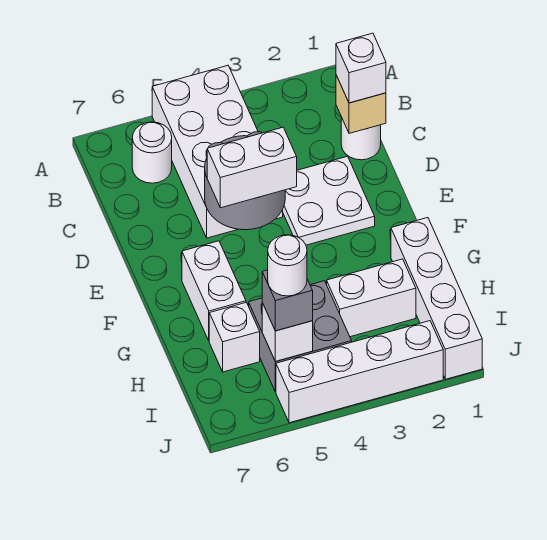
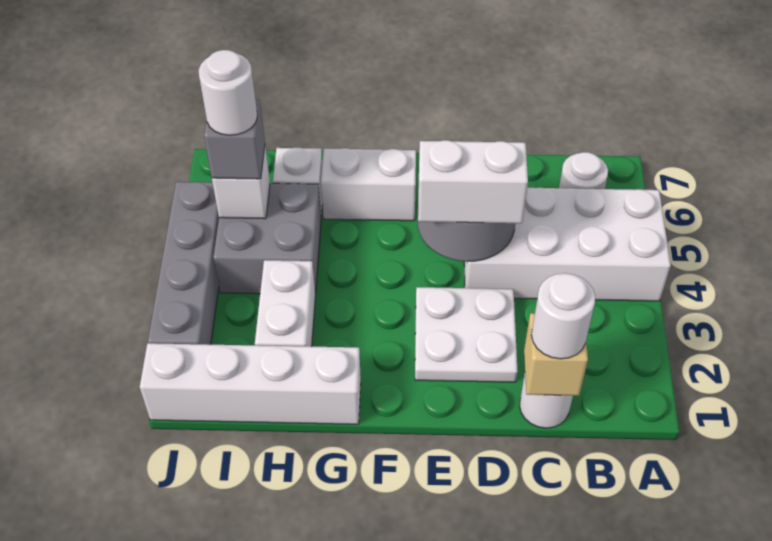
white 1x1 brick [336,33,386,103] -> white 1x1 round brick [531,273,595,359]
white 1x2 brick [207,127,297,208] -> white 1x2 brick turned to [418,140,528,223]
white 1x4 brick [276,321,443,423] -> grey 1x4 brick [148,182,219,345]

